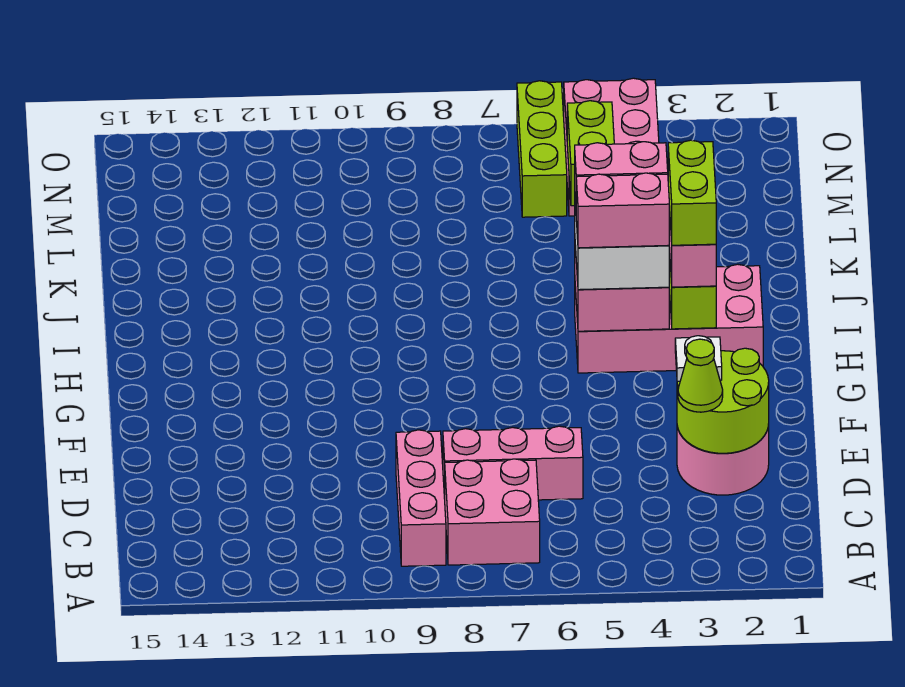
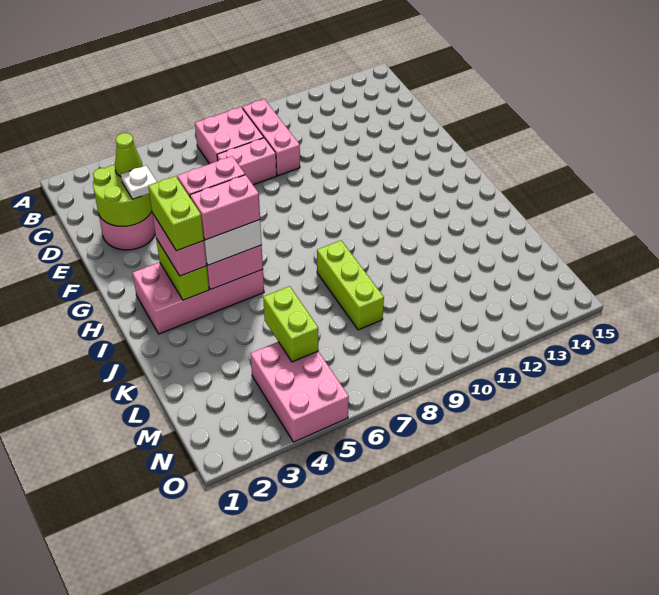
pink 1x3 brick [443,426,583,500] -> pink 1x2 brick [217,138,277,185]
lime 1x3 brick [517,81,567,217] -> lime 1x3 brick moved to [317,240,384,330]

